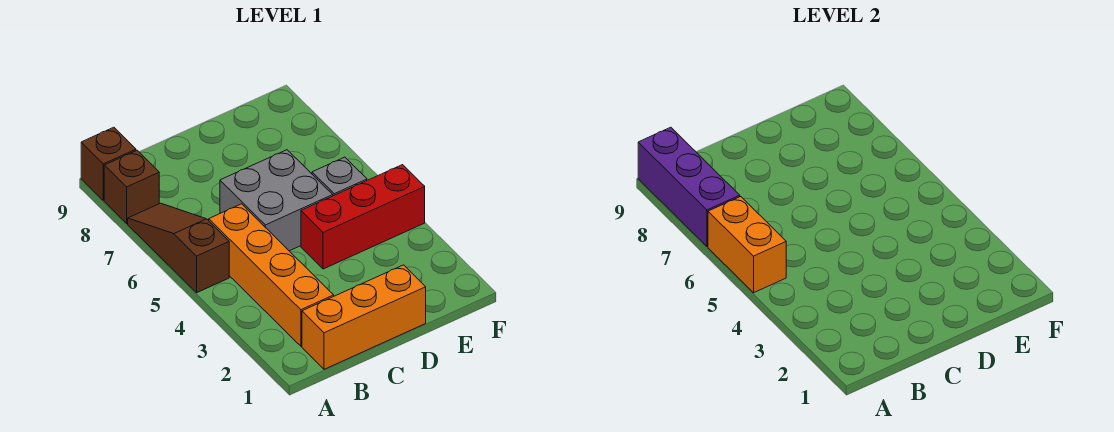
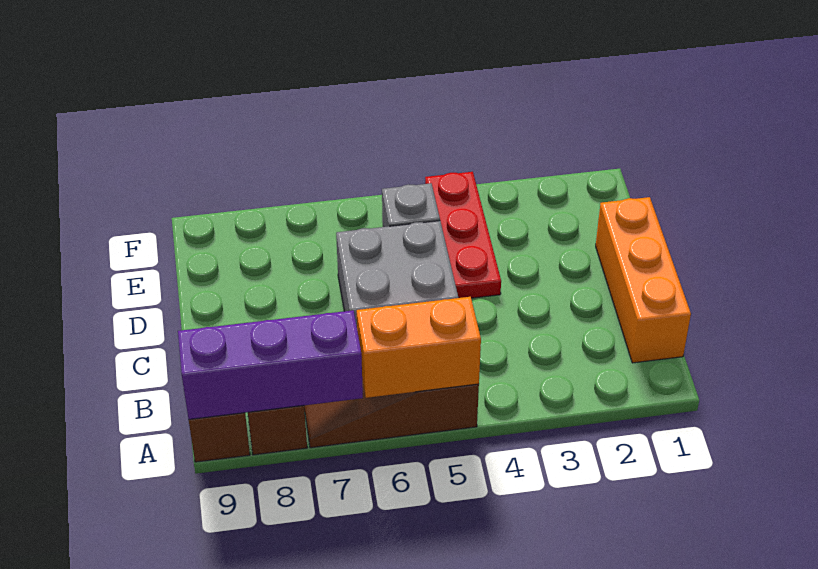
orange 1x4 brick [209,204,334,346] -> none
red 1x3 brick [301,165,425,269] -> red 1x3 plate [425,172,501,298]

